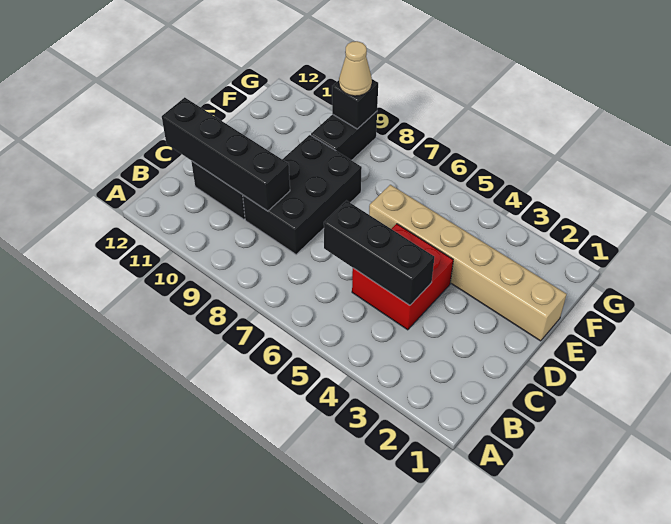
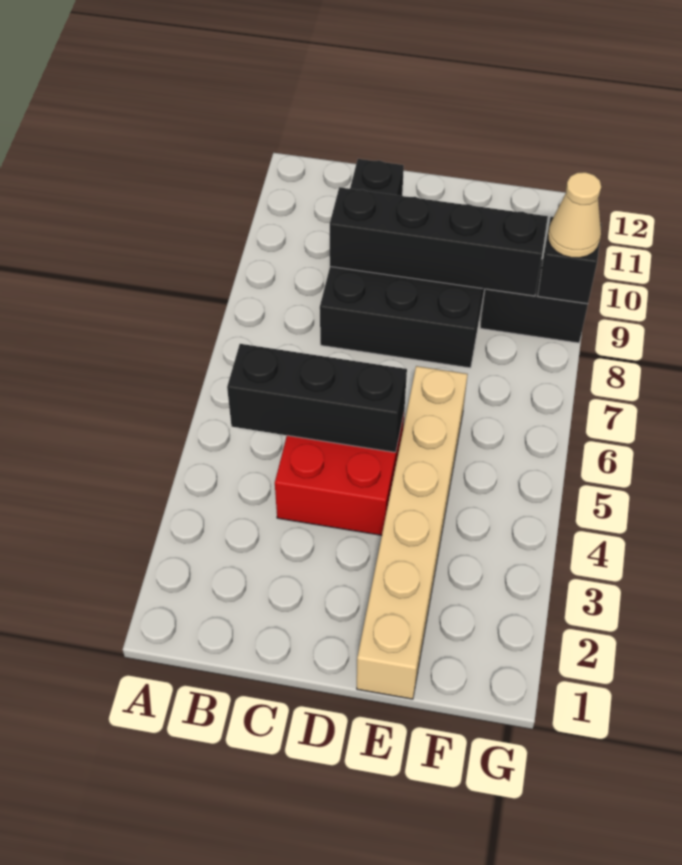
black 1x3 brick [324,201,434,305] -> black 1x3 brick turned to [227,344,407,452]
black 1x4 brick [162,97,290,211] -> black 1x4 brick turned to [330,187,548,296]

